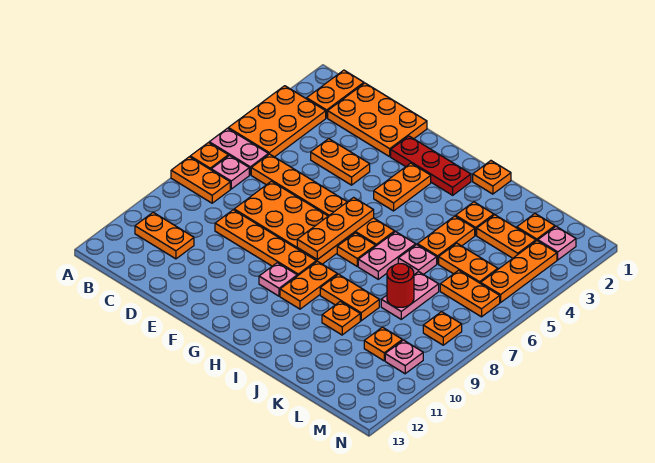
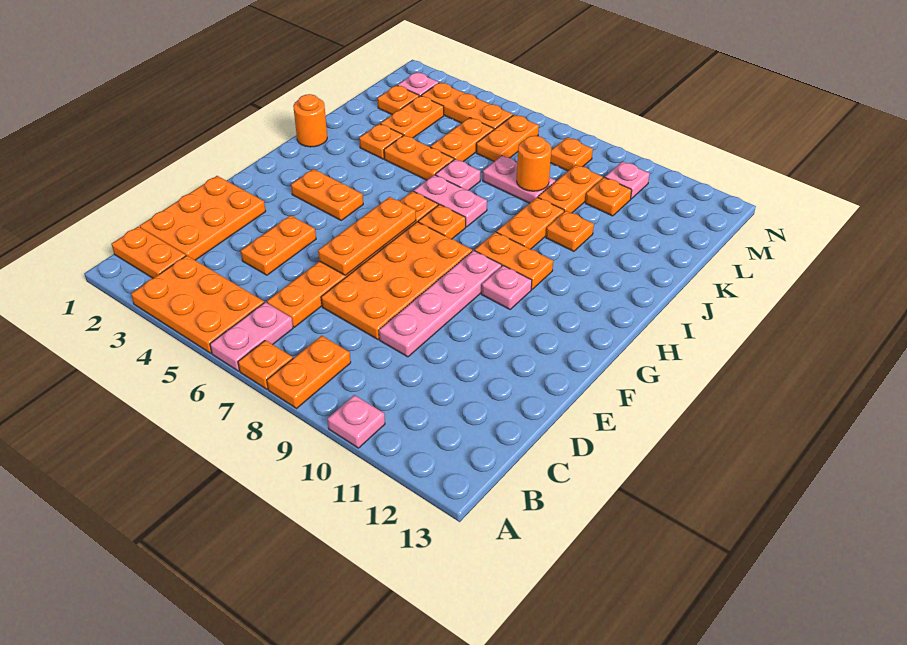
pink 1x1 plate [211,156,249,189] -> pink 1x1 plate moved to [327,395,385,448]
orange 1x2 plate [135,212,194,259] -> orange 1x2 plate moved to [538,165,603,213]
orange 1x4 plate [215,210,316,276] -> pink 1x4 plate [379,250,502,357]
red 1x3 plate [391,136,471,195] -> none
orange 1x3 plate [297,197,374,260] -> orange 1x3 plate turned to [318,197,416,275]
orange 1x1 plate [473,161,511,194] -> orange 1x1 round brick [293,94,327,147]
red 1x1 round brick [387,264,414,307] -> orange 1x1 round brick [517,136,551,191]

